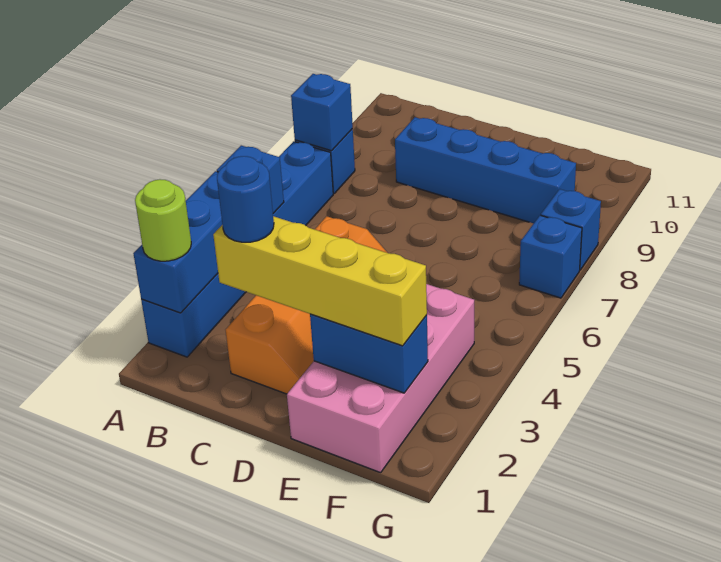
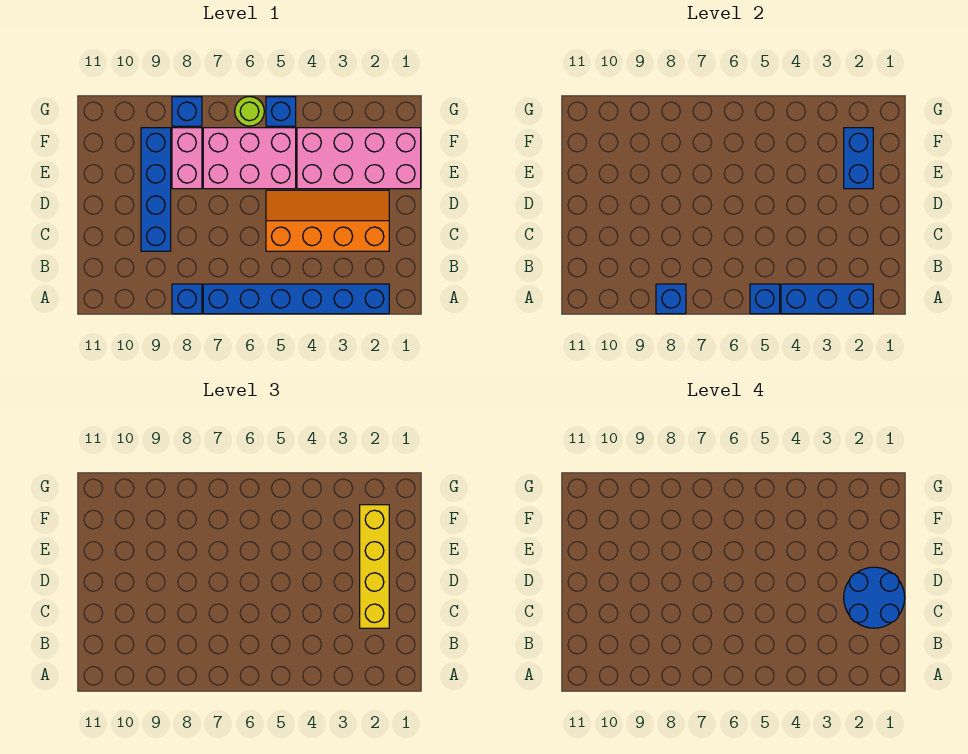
lime 1x1 round brick [135,179,191,261] -> lime 1x1 round brick moved to [235,97,264,126]
blue 1x1 round brick [217,156,274,242] -> blue 2x2 round brick [844,567,905,628]
none -> pink 2x3 brick [203,128,296,189]
none -> pink 1x2 brick [172,128,202,189]
blue 1x1 brick [519,215,582,298] -> blue 1x1 brick moved to [266,97,296,126]

